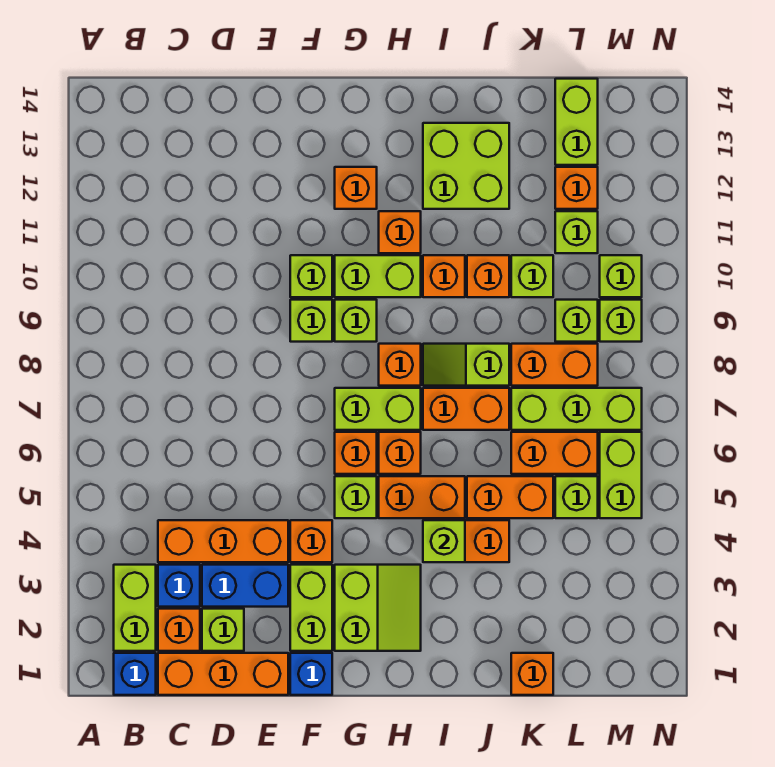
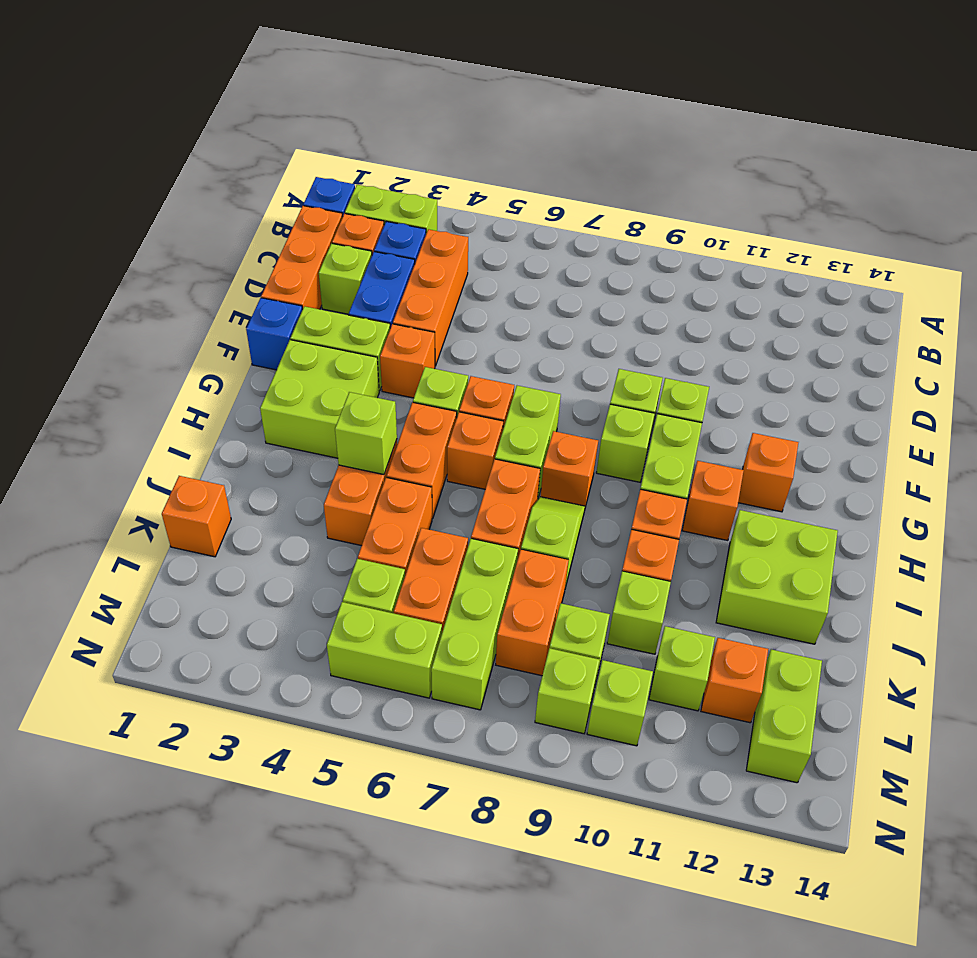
lime 2x2 slope [335,565,421,651] -> lime 2x2 brick [260,340,379,458]
lime 1x2 brick [555,79,598,165] -> lime 1x2 brick turned to [746,650,822,783]

